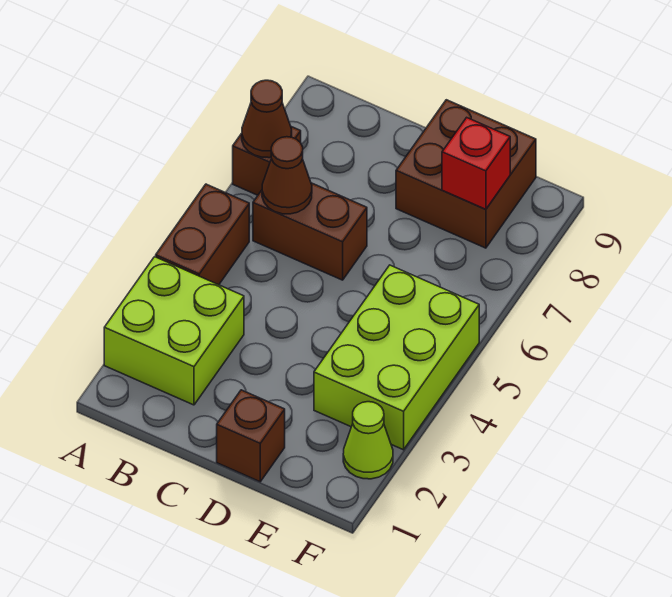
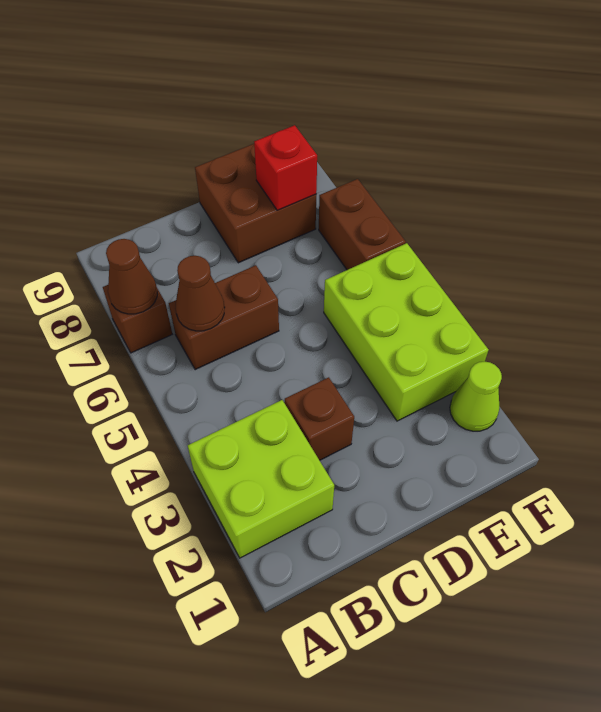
brown 1x2 brick [156,184,249,285] -> brown 1x2 brick moved to [319,179,406,270]
brown 1x1 brick [217,390,285,482] -> brown 1x1 brick moved to [285,377,354,460]

